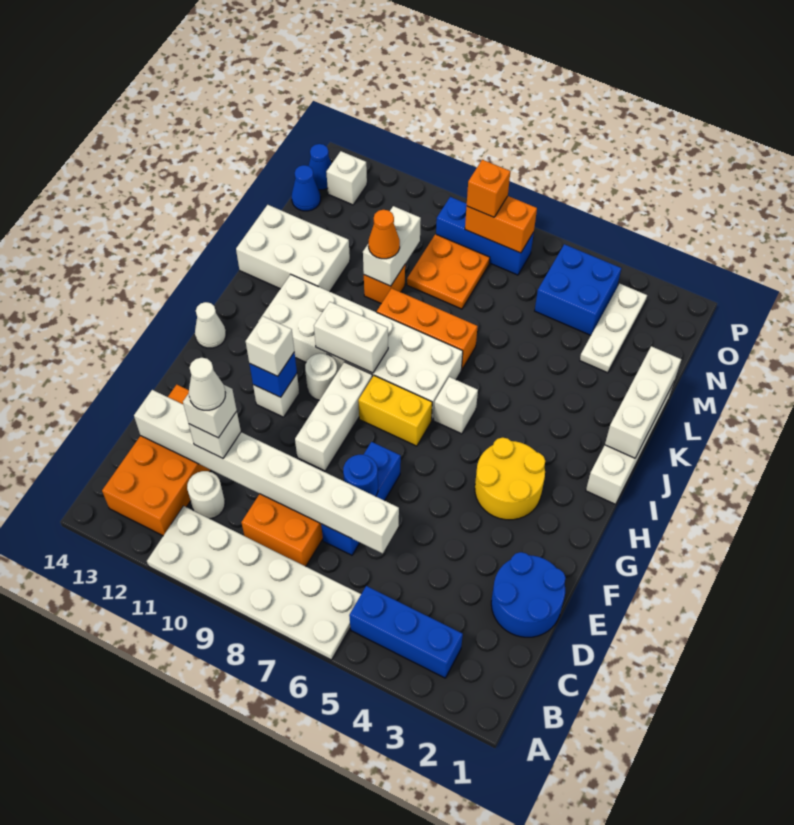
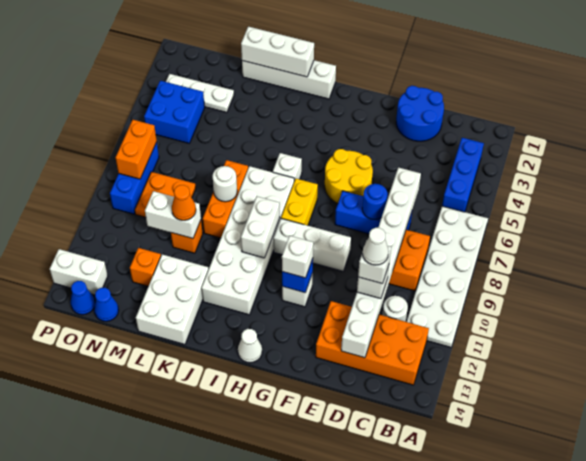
yellow 2x2 round brick [475,438,545,520] -> yellow 2x2 round brick moved to [325,149,373,204]
white 1x1 round brick [305,353,337,400] -> white 1x1 round brick moved to [213,166,237,202]
orange 1x1 brick [467,160,510,217] -> orange 1x1 brick moved to [130,248,161,286]
white 1x1 brick [326,151,367,205] -> white 1x2 brick [50,249,108,295]

